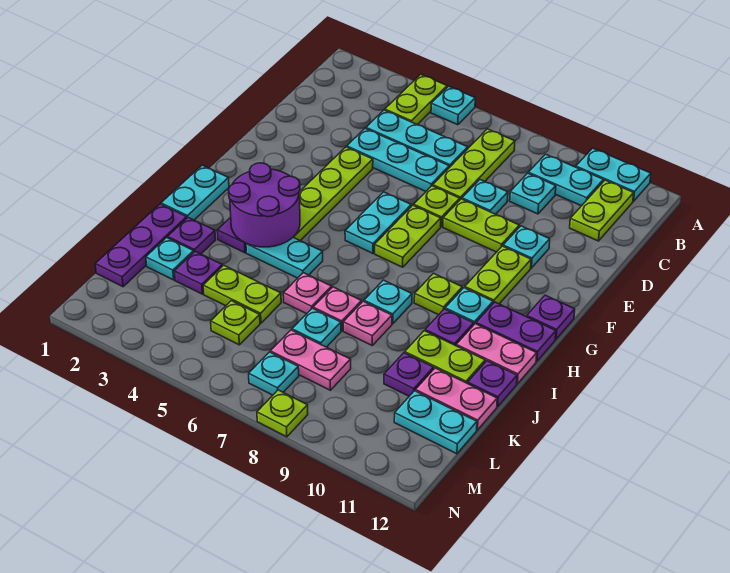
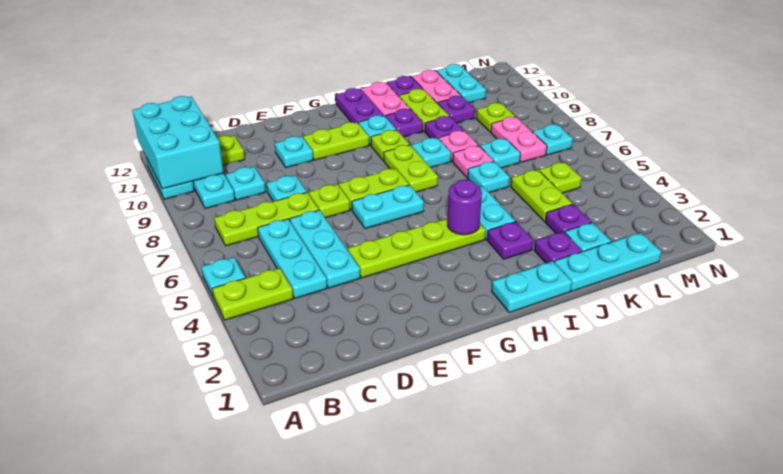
none -> cyan 2x3 brick [133,96,223,189]
lime 1x2 plate [443,199,519,252] -> lime 1x2 plate moved to [384,145,438,192]
purple 1x1 plate [527,295,575,339] -> purple 1x1 plate moved to [425,116,463,139]
purple 2x2 round brick [228,163,300,247] -> purple 1x1 round brick [447,180,482,235]
purple 1x3 plate [95,204,187,287] -> cyan 1x3 plate [554,233,661,291]
pink 1x1 plate [283,273,332,314] -> cyan 1x1 plate [468,161,510,193]
lime 1x1 plate [257,390,308,437] -> lime 1x1 plate moved to [476,103,515,132]

